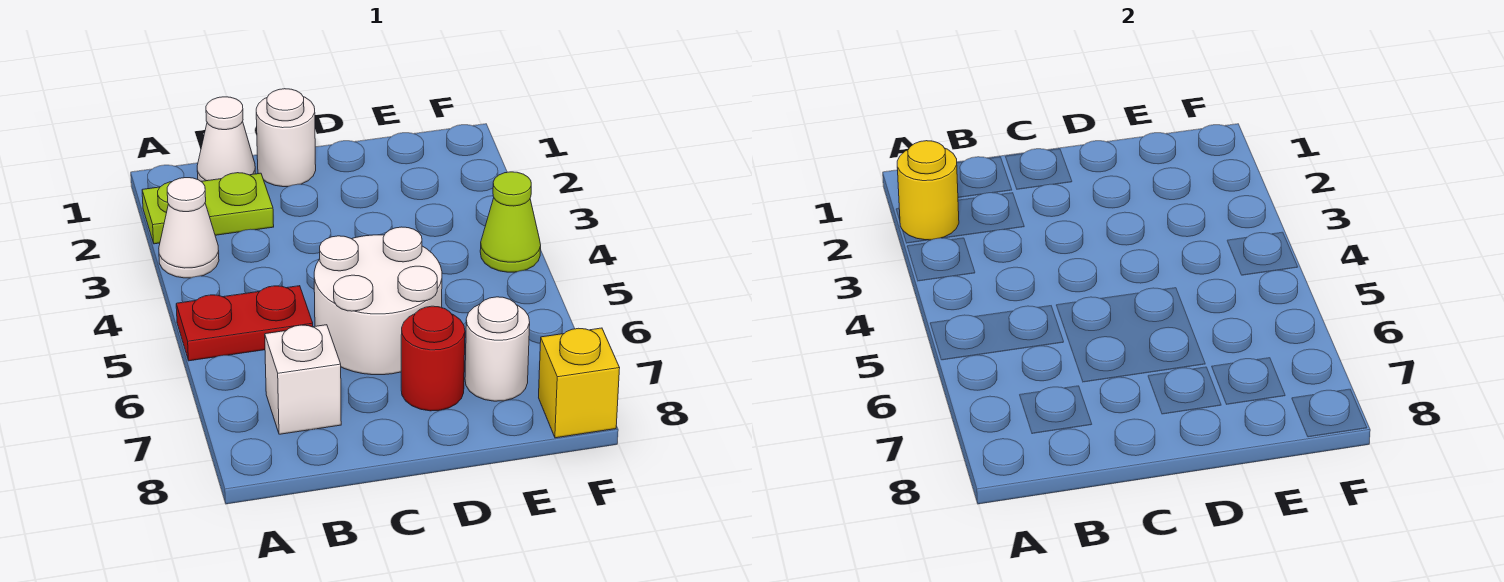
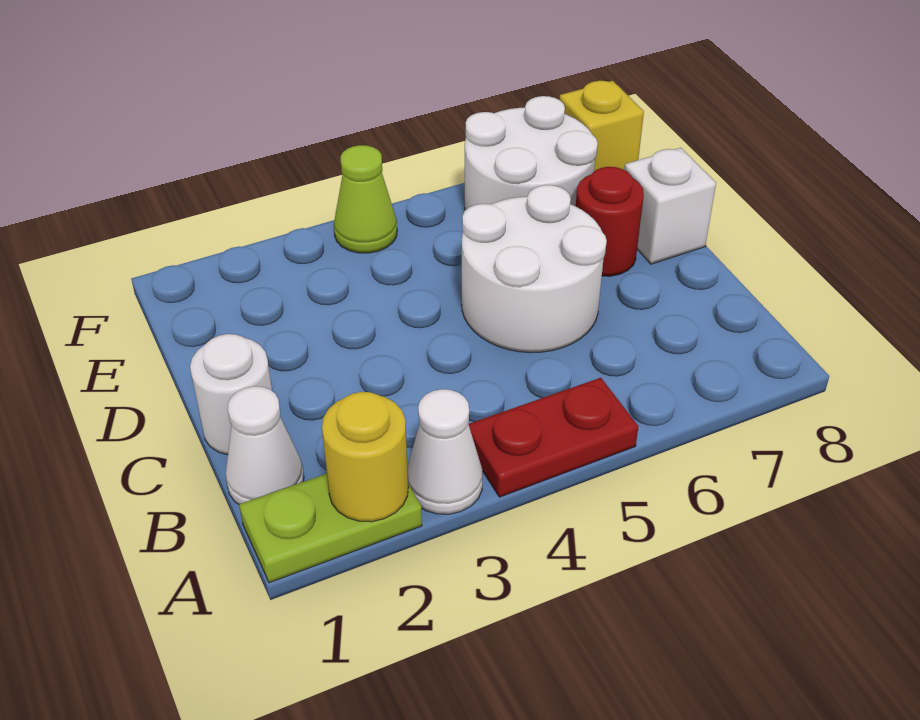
lime 1x2 plate [142,173,274,244] -> lime 1x2 plate turned to [239,474,422,583]
red 1x2 plate [176,286,313,361] -> red 1x2 plate turned to [469,378,638,497]
white 1x1 brick [265,325,341,434] -> white 1x1 brick moved to [625,148,716,264]
white 1x1 round brick [465,297,530,401] -> white 2x2 round brick [465,96,598,210]

